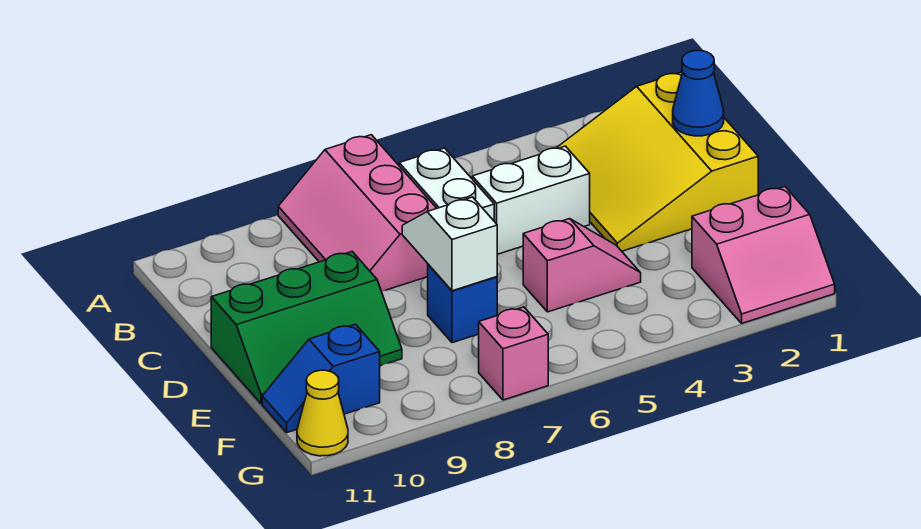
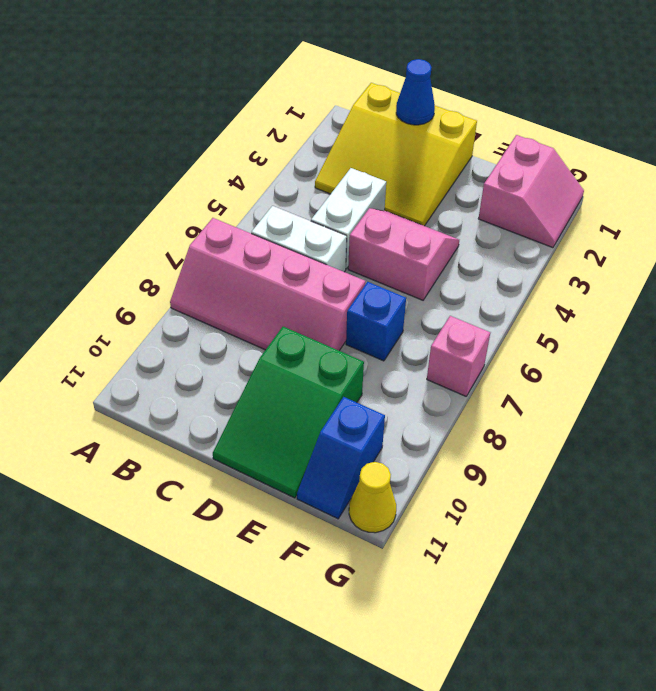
pink 2x3 slope [278,135,437,291] -> pink 2x4 slope [170,218,366,351]
white 1x2 slope [402,197,497,291] -> none
green 2x3 slope [211,252,402,404] -> green 2x3 slope turned to [213,327,364,498]
pink 1x2 slope [523,219,641,312] -> pink 2x2 slope [348,208,459,300]

